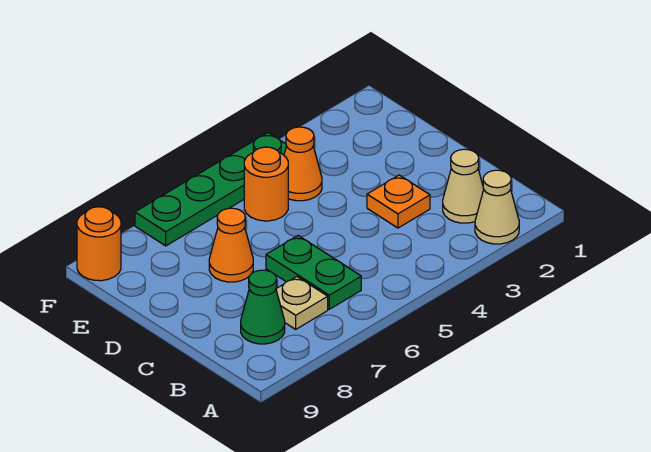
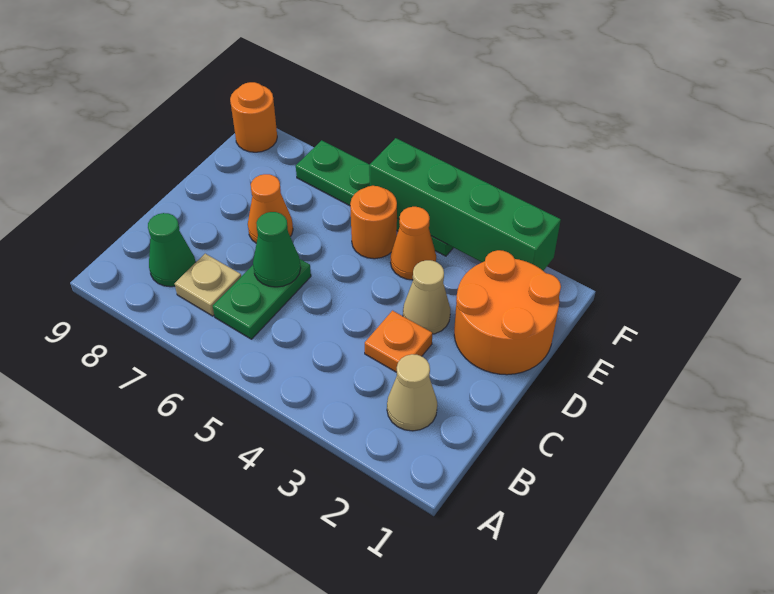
tan 1x1 cone [475,170,519,244] -> tan 1x1 cone moved to [403,260,451,334]
none -> green 1x1 cone [253,212,301,287]
none -> orange 2x2 round brick [454,250,561,375]
none -> green 1x4 brick [369,138,561,271]

